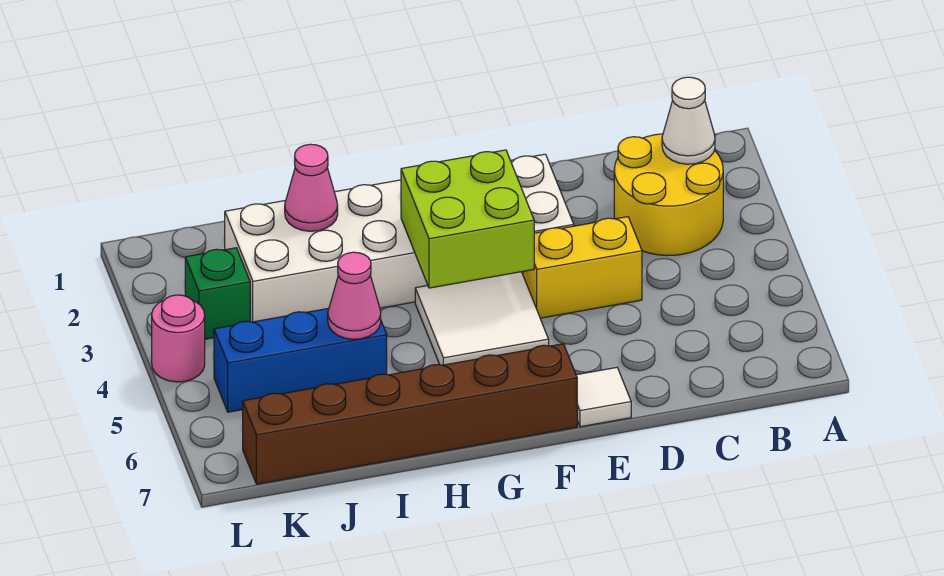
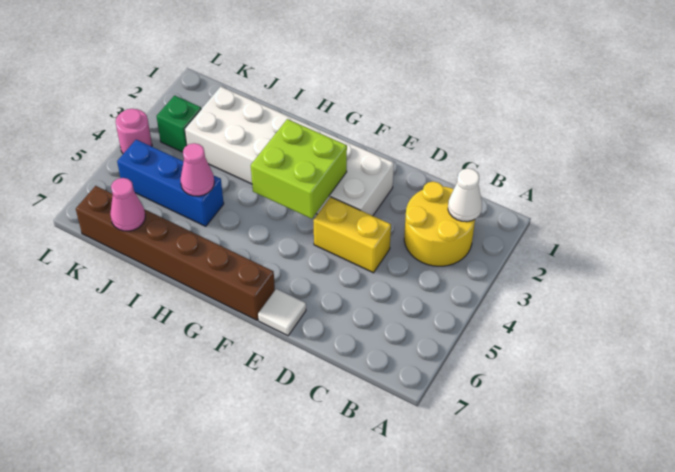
white 2x2 tile [415,272,549,365] -> none
pink 1x1 cone [285,144,338,231] -> pink 1x1 cone moved to [110,178,145,231]

